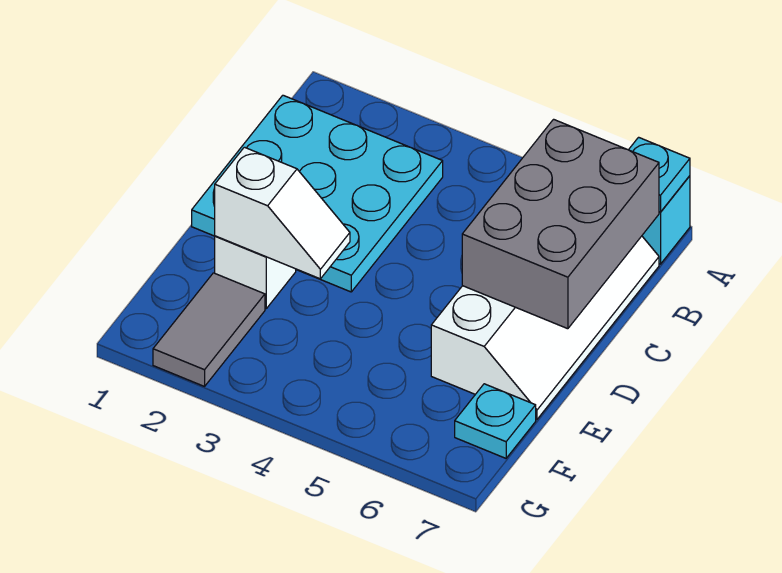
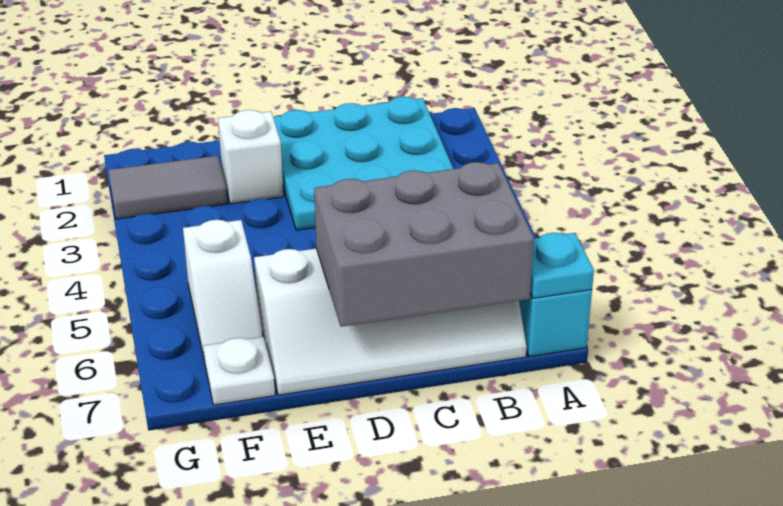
white 1x2 slope [215,147,350,279] -> white 1x2 slope moved to [183,220,263,362]
cyan 1x1 plate [455,384,536,458] -> white 1x1 plate [203,337,275,405]

